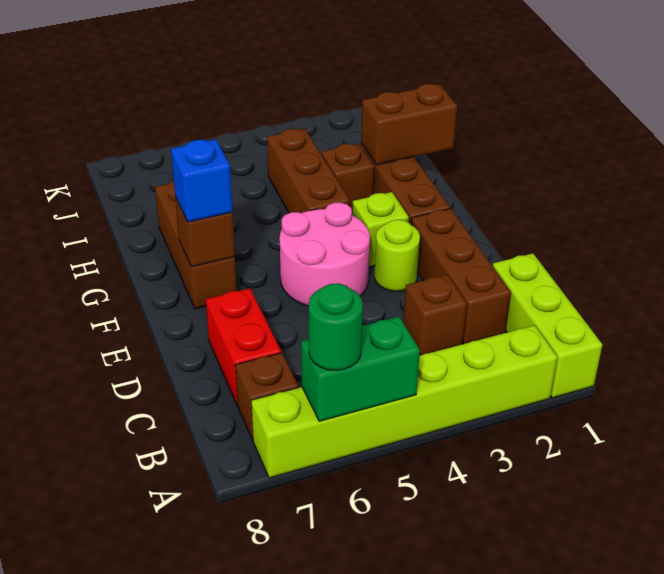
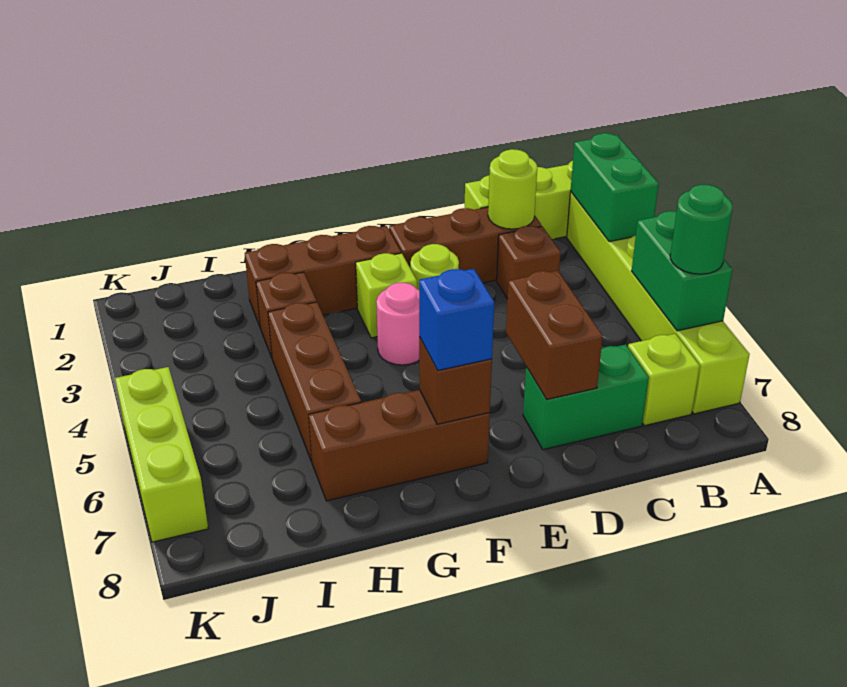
none -> green 1x2 brick [571,133,659,242]
brown 1x1 brick [235,353,298,440] -> lime 1x1 brick [628,334,700,425]
none -> lime 1x1 round brick [488,149,537,229]
red 1x2 brick [206,288,281,405] -> green 1x2 brick [523,345,649,450]
pink 2x2 round brick [280,202,370,306] -> pink 1x1 round brick [376,283,420,365]
brown 1x3 brick [267,129,350,213] -> brown 1x3 brick turned to [268,302,361,462]
brown 1x2 brick [361,84,457,165] -> brown 1x2 brick moved to [506,271,603,399]
none -> lime 1x3 brick [115,367,208,542]

